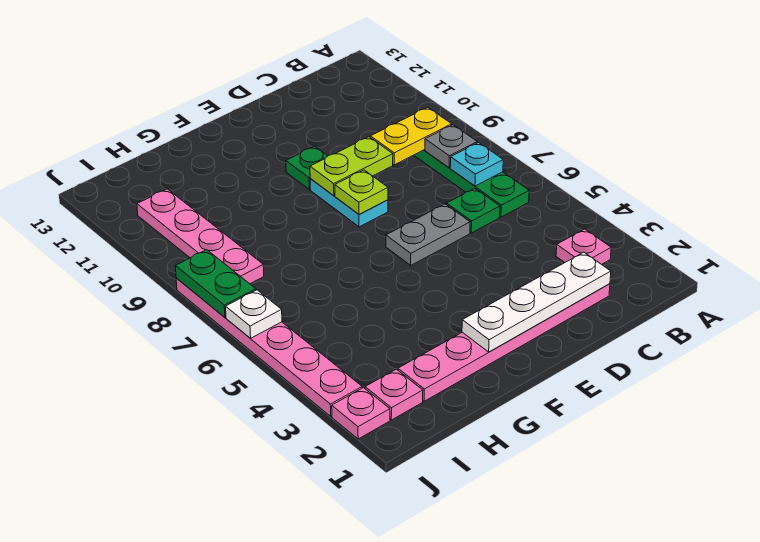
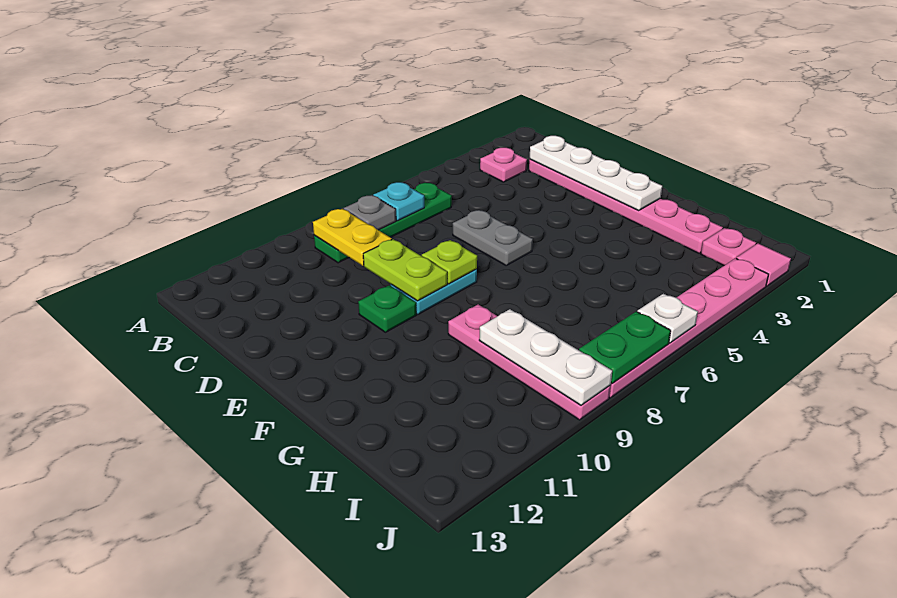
green 1x1 plate [447,188,500,233] -> none
none -> white 1x3 plate [479,309,612,405]
pink 1x4 plate [137,189,264,284] -> pink 1x4 plate turned to [448,304,611,420]
pink 1x1 plate [332,388,390,439] -> pink 1x1 tile [736,243,791,286]

